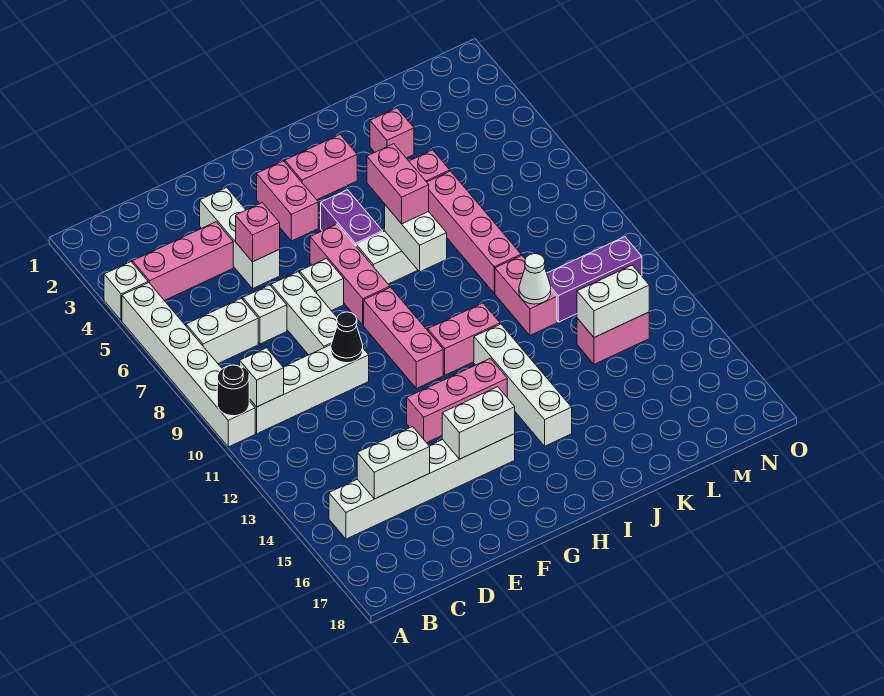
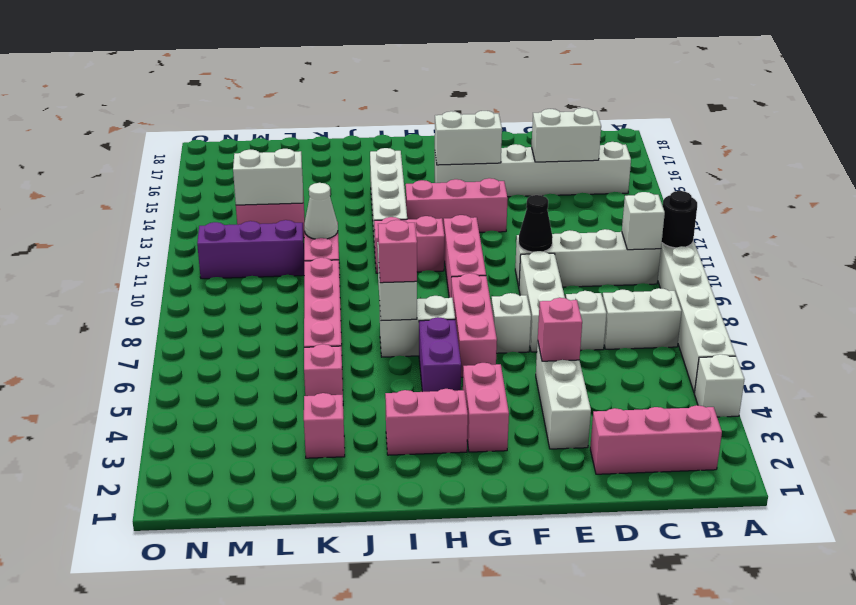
pink 1x3 brick [133,222,233,301] -> pink 1x3 brick moved to [590,405,722,474]
pink 1x2 brick [367,144,429,224] -> pink 1x1 brick [378,220,417,283]

